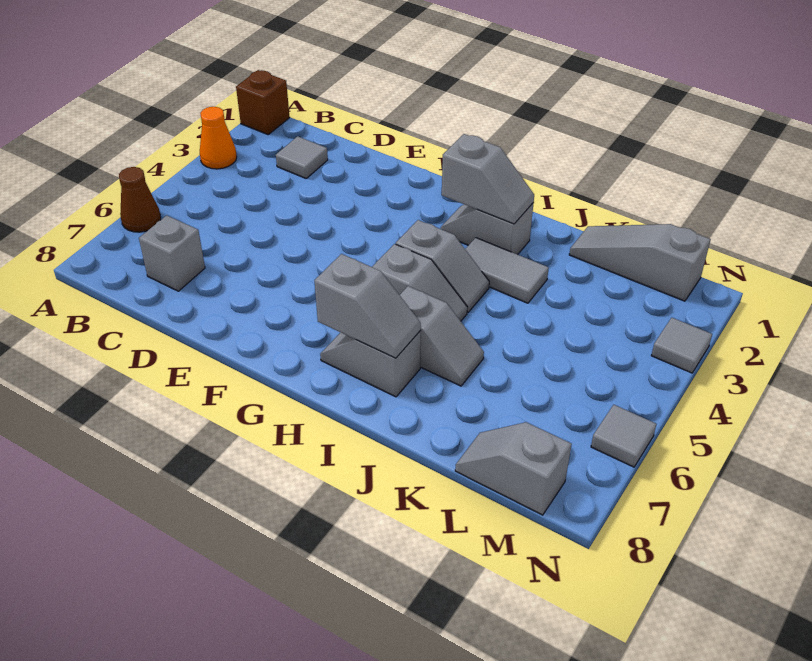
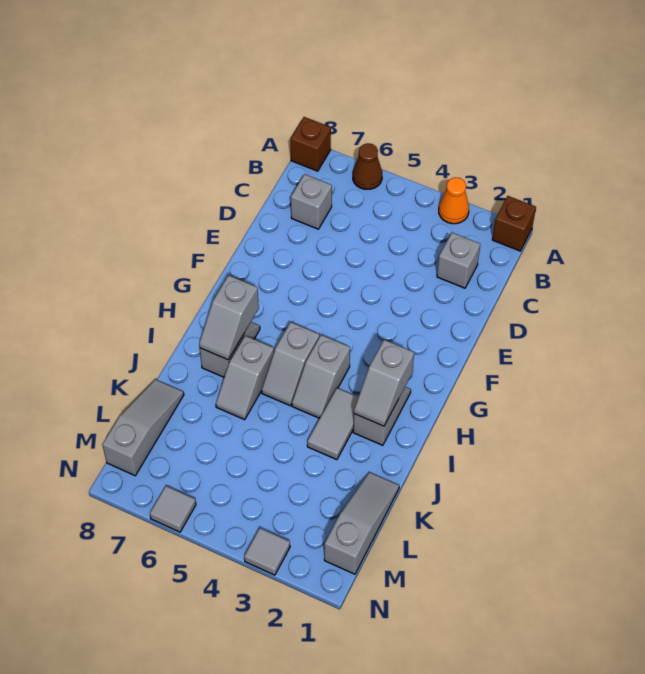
none -> brown 1x1 brick [291,117,331,171]
grey 1x1 tile [276,136,328,178] -> grey 1x1 brick [437,233,480,288]
grey 1x2 slope [455,422,572,515] -> grey 1x3 slope [102,379,184,476]

